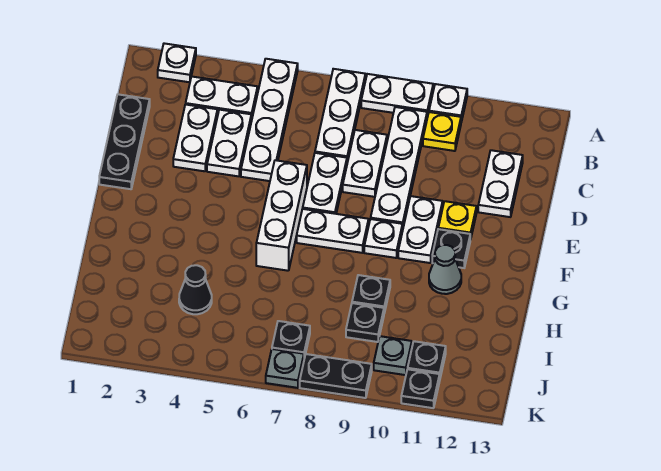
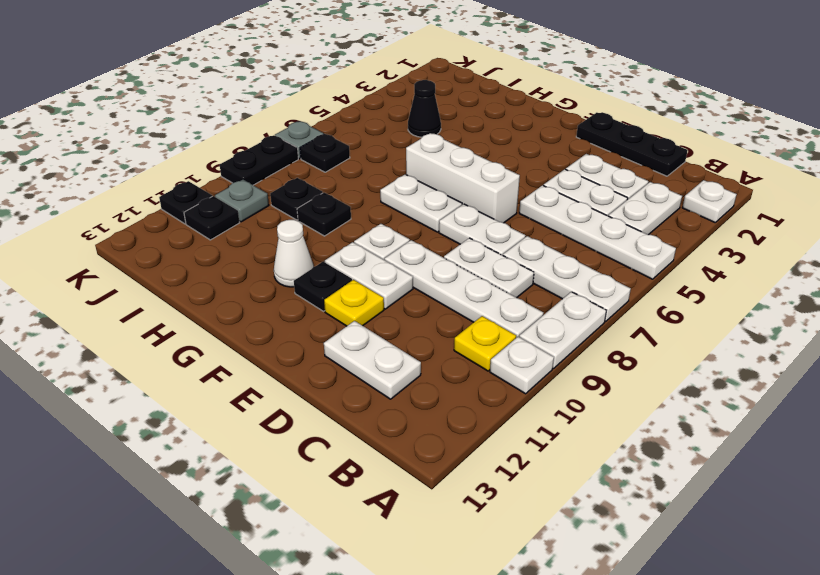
white 1x2 plate [297,209,369,253] -> white 1x2 plate turned to [380,174,462,232]
grey 1x1 cone [429,245,461,294] -> white 1x1 cone [274,220,314,287]

